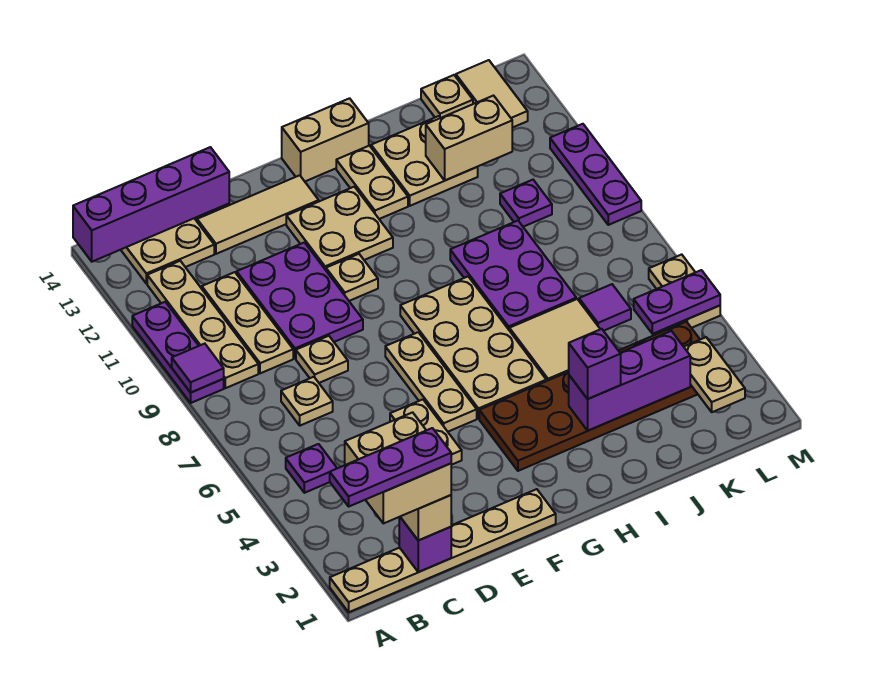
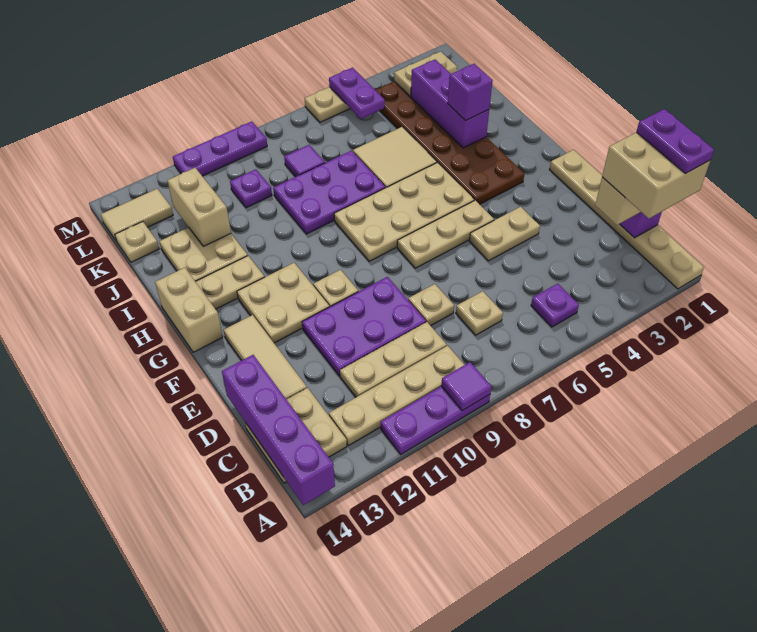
purple 1x3 plate [330,428,451,506] -> purple 1x2 plate [637,109,714,174]
purple 1x1 tile [579,284,631,331] -> purple 1x1 tile moved to [284,145,325,177]

